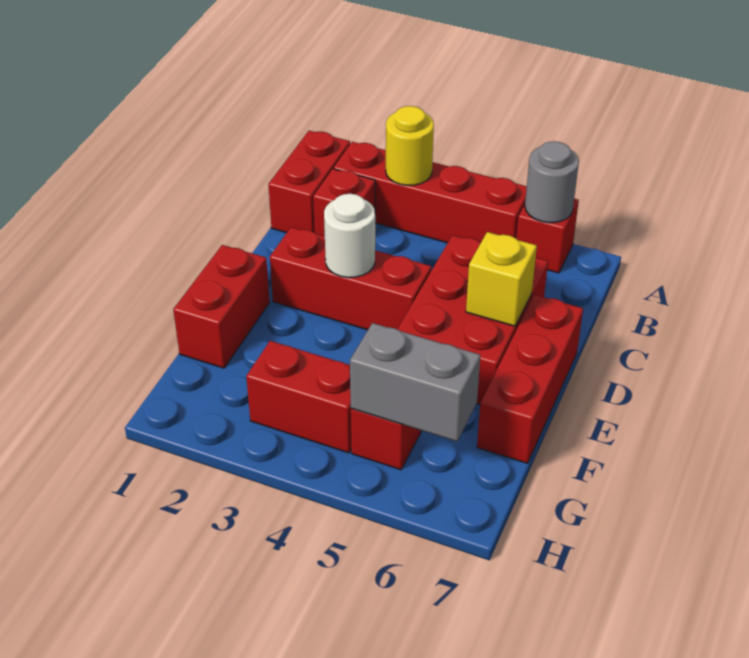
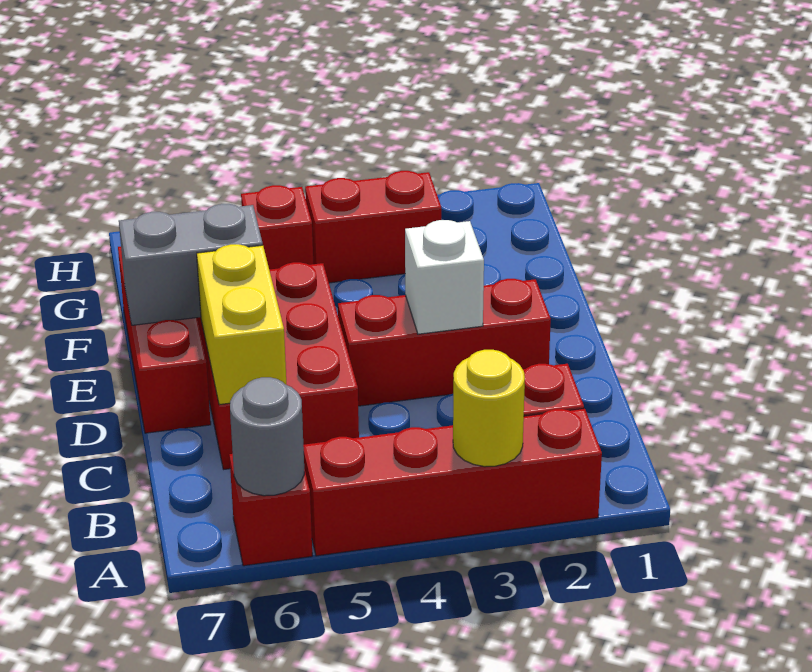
red 1x2 brick [268,131,350,233] -> none
white 1x1 round brick [324,194,375,278] -> white 1x1 brick [405,220,484,334]
yellow 1x1 brick [466,232,537,326] -> yellow 1x2 brick [197,244,286,405]
red 1x2 brick [173,245,270,368] -> none
grey 1x2 brick [350,323,480,441] -> grey 1x2 brick moved to [119,204,263,325]

